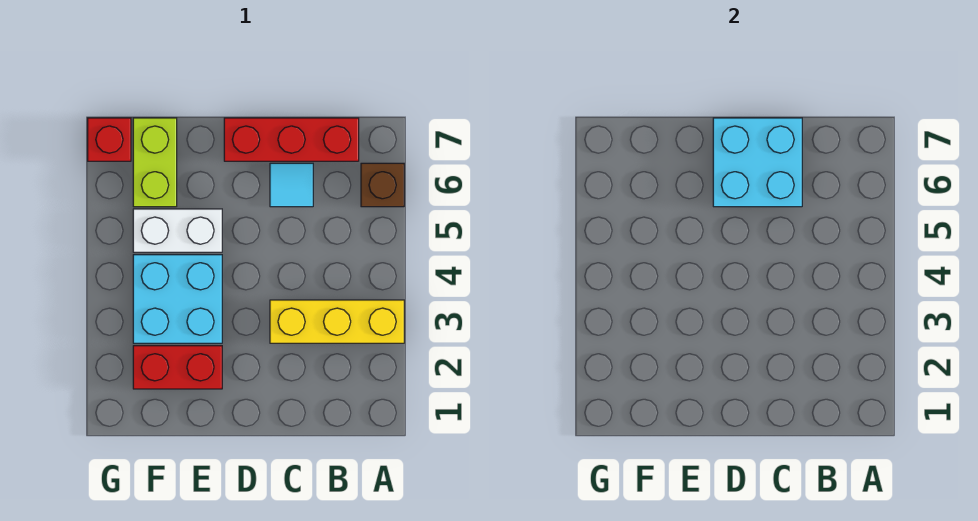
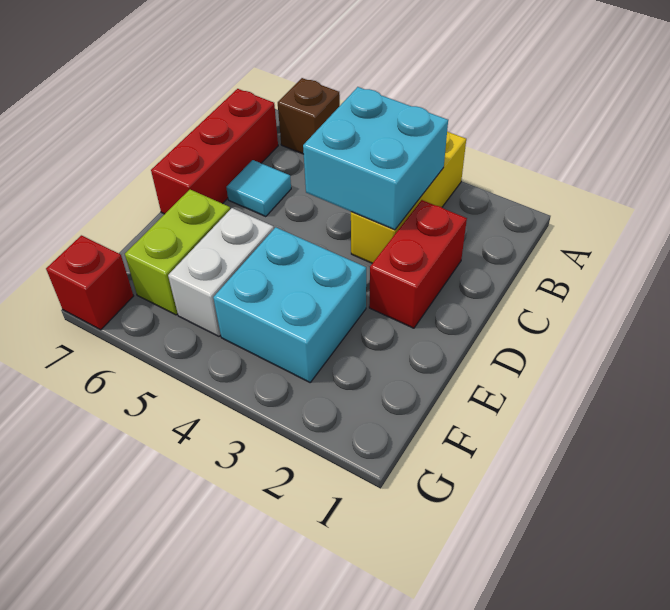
cyan 2x2 brick [713,118,802,207] -> cyan 2x2 brick moved to [303,87,448,230]
red 1x2 brick [133,346,222,389] -> red 1x2 brick moved to [369,200,467,328]
lime 1x2 brick [133,118,177,207] -> lime 1x2 brick turned to [125,190,230,315]

